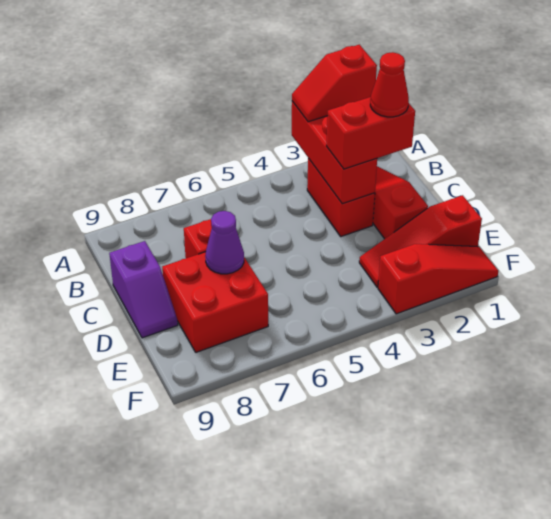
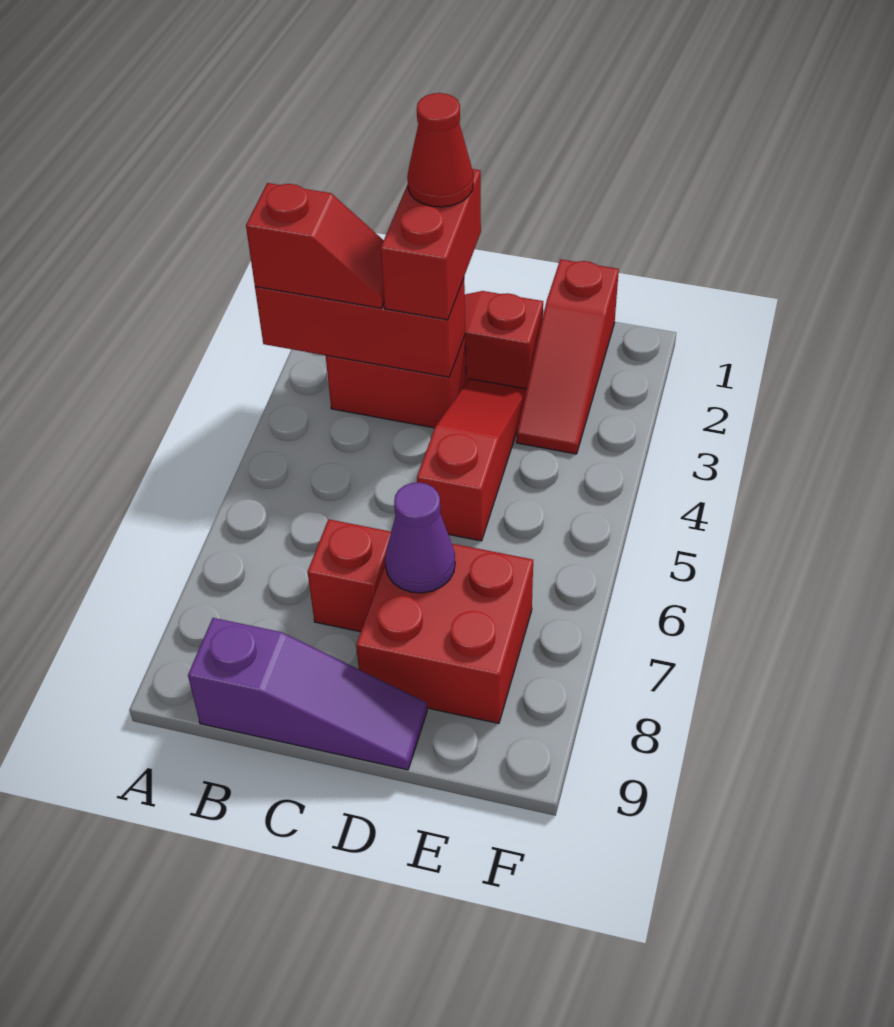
red 1x2 slope [292,45,377,122] -> red 1x2 slope turned to [246,183,384,308]
purple 1x2 slope [109,241,178,338] -> purple 1x3 slope [188,618,427,770]
red 1x3 slope [378,244,498,314] -> red 1x3 slope moved to [417,379,527,541]

